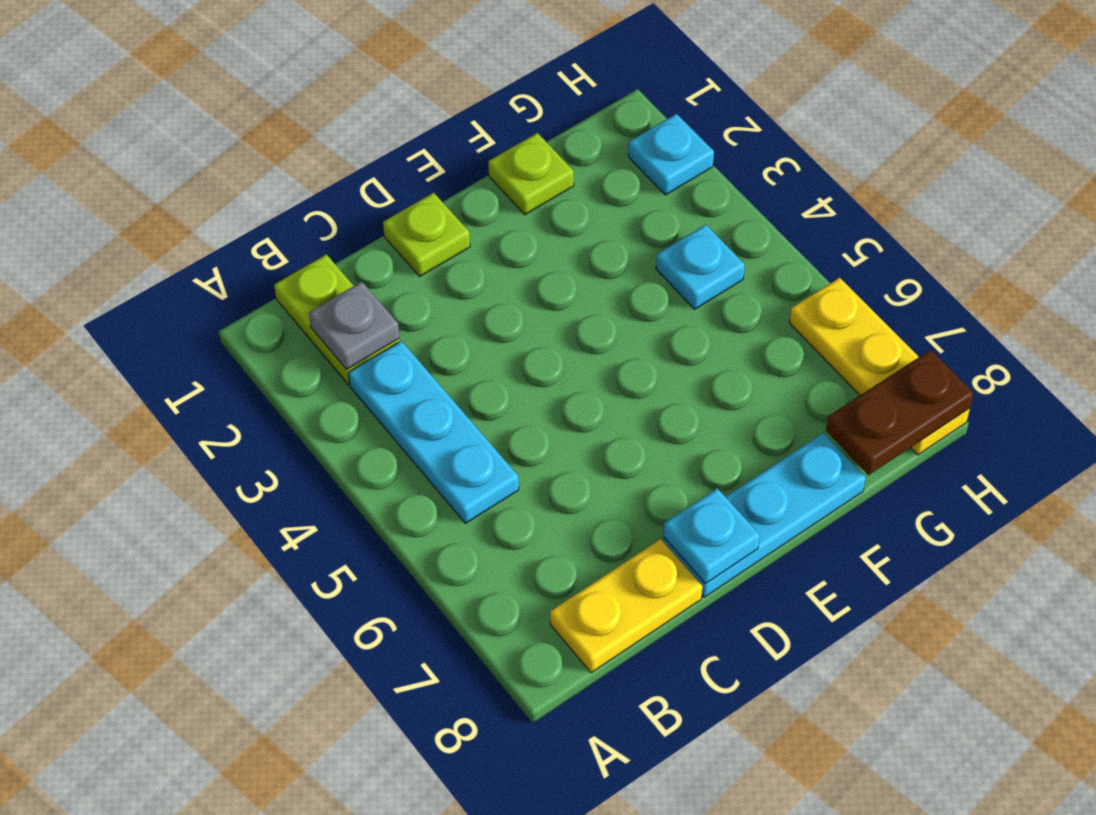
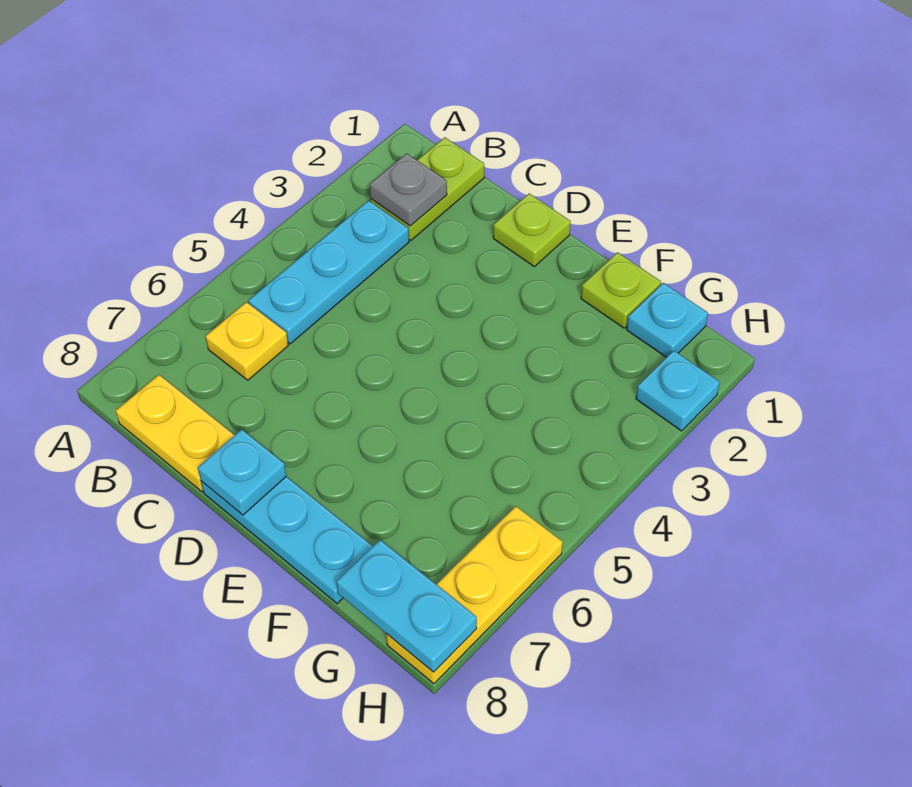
none -> yellow 1x1 plate [206,302,288,380]
cyan 1x1 plate [656,225,745,309] -> cyan 1x1 plate moved to [627,283,708,357]
brown 1x2 plate [826,350,974,475] -> cyan 1x2 plate [336,540,477,672]

